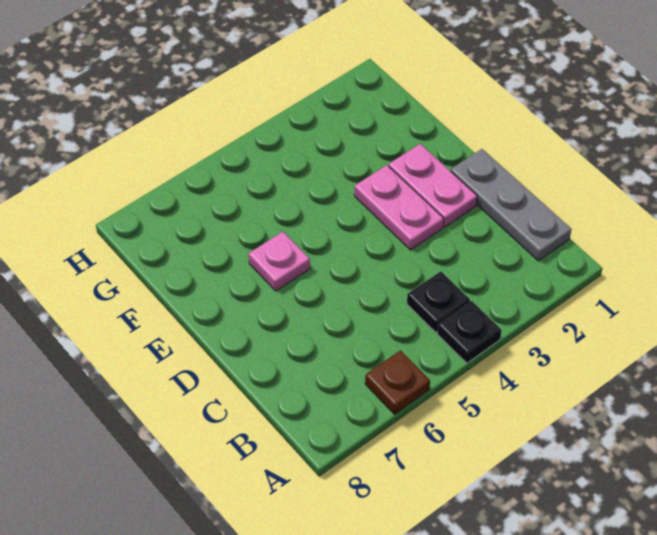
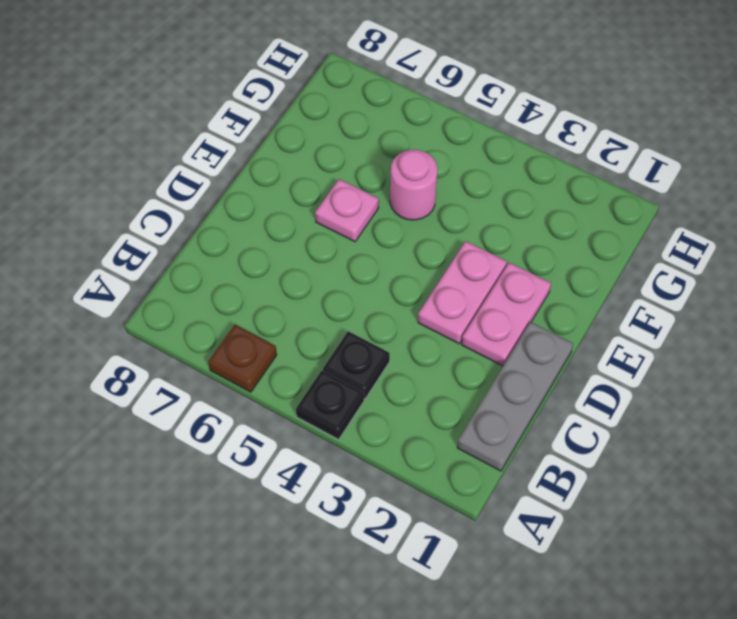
none -> pink 1x1 round brick [390,150,437,220]

